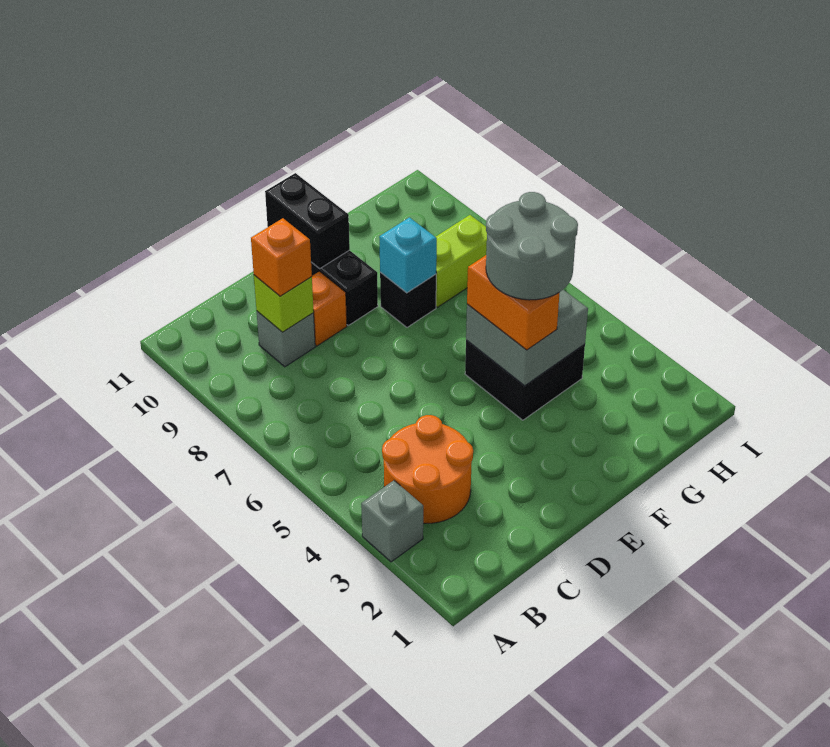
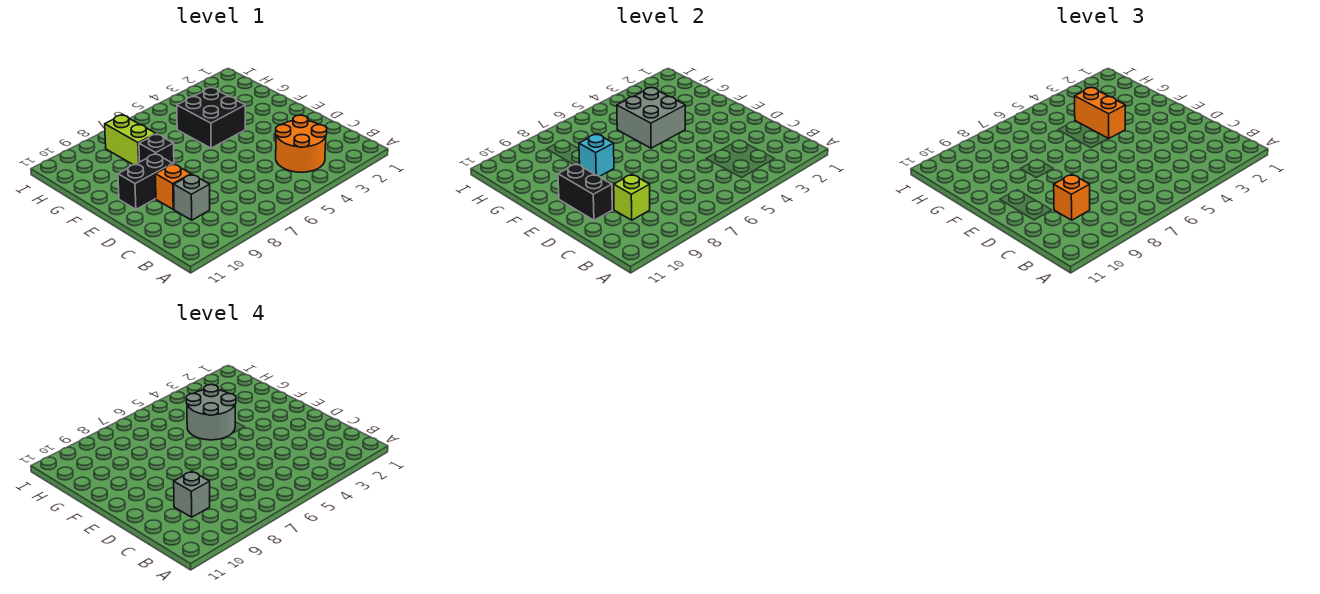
grey 1x1 brick [361,480,423,562] -> grey 1x1 brick moved to [174,471,210,517]
black 1x2 brick [265,173,350,269] -> black 1x2 brick turned to [558,164,612,220]
orange 1x2 brick [467,255,559,350] -> orange 1x2 brick turned to [1075,88,1125,139]

